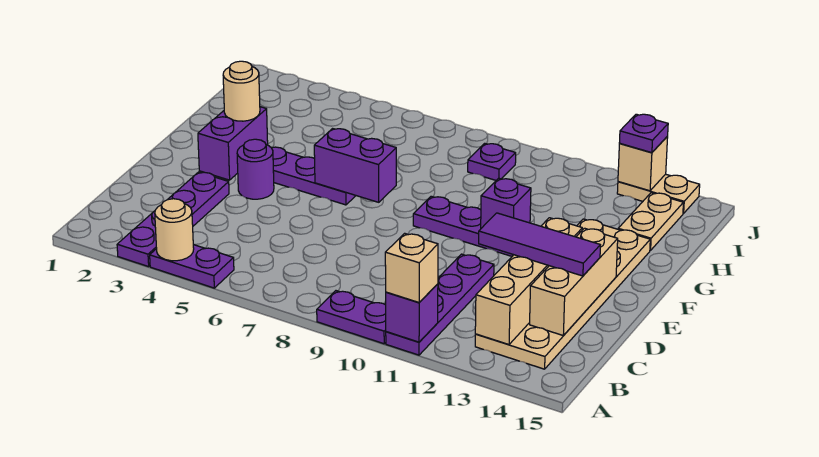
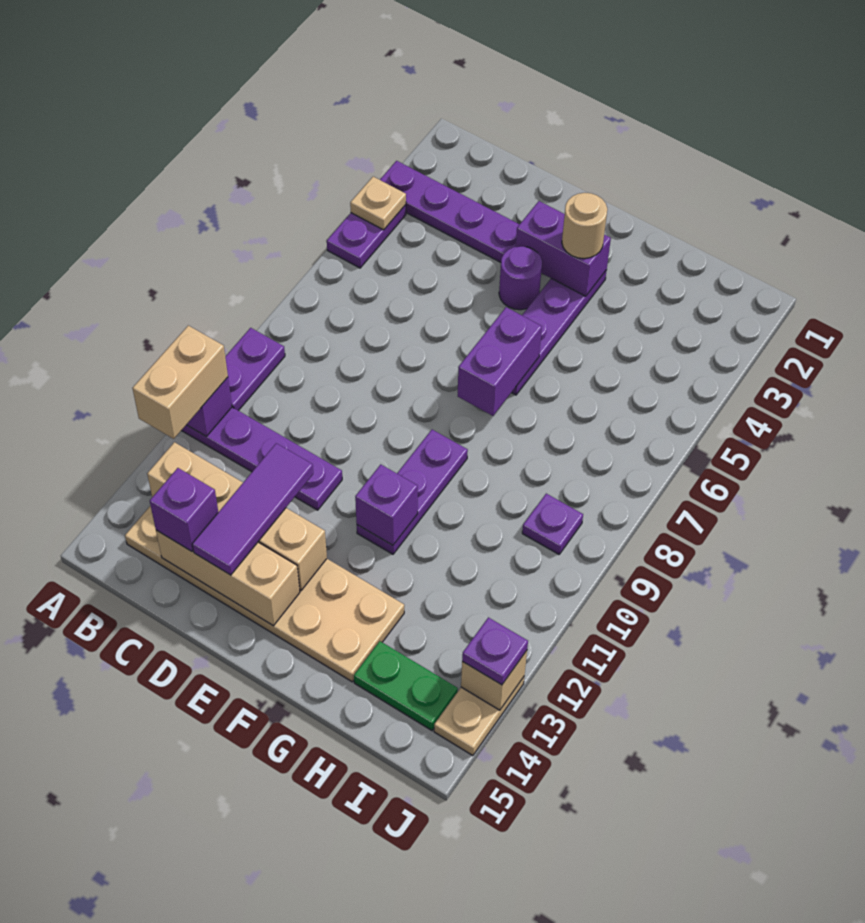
tan 1x1 round brick [155,199,194,261] -> tan 1x1 plate [350,177,406,230]
tan 1x1 brick [385,233,438,302] -> tan 1x2 brick [132,326,228,439]
none -> purple 1x1 brick [150,468,218,551]
tan 1x2 plate [618,193,683,251] -> green 1x2 plate [354,641,458,730]

